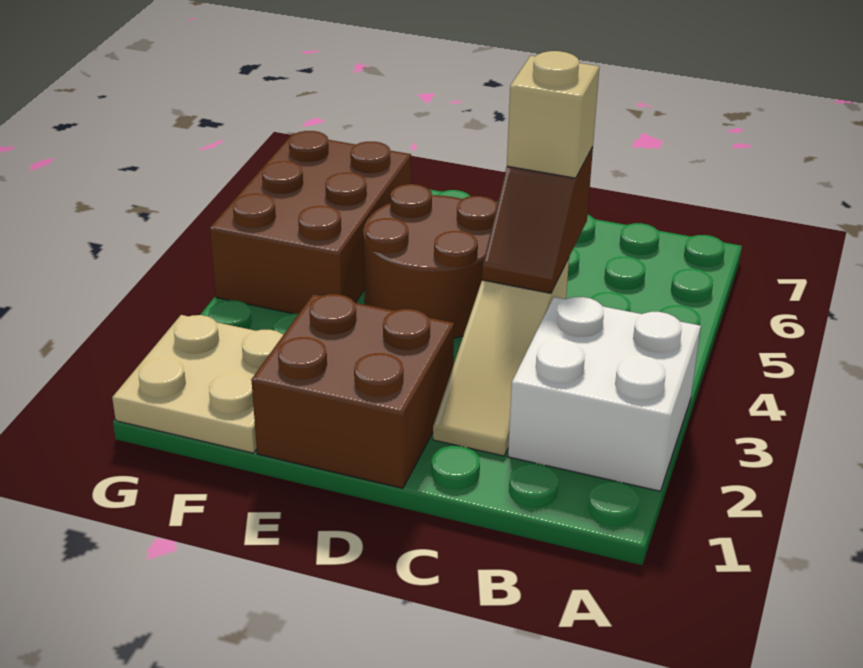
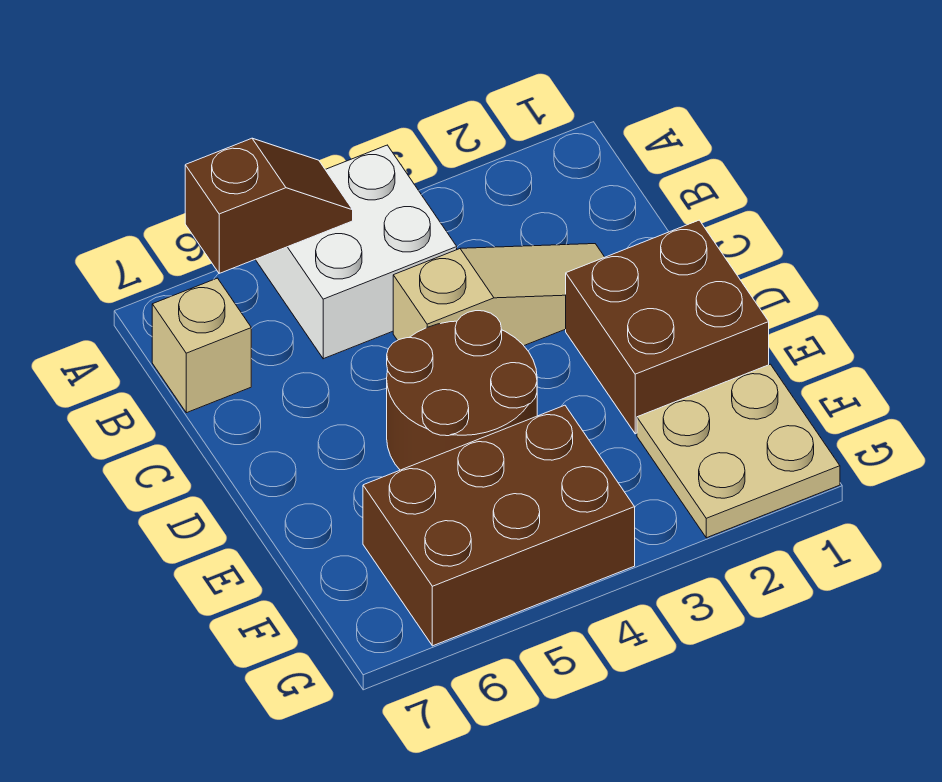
white 2x2 brick [508,297,701,491] -> white 2x2 brick moved to [255,145,457,359]
brown 1x2 slope [482,147,593,293] -> brown 1x2 slope moved to [185,138,353,273]
tan 1x1 brick [507,51,599,178] -> tan 1x1 brick moved to [152,278,251,413]

